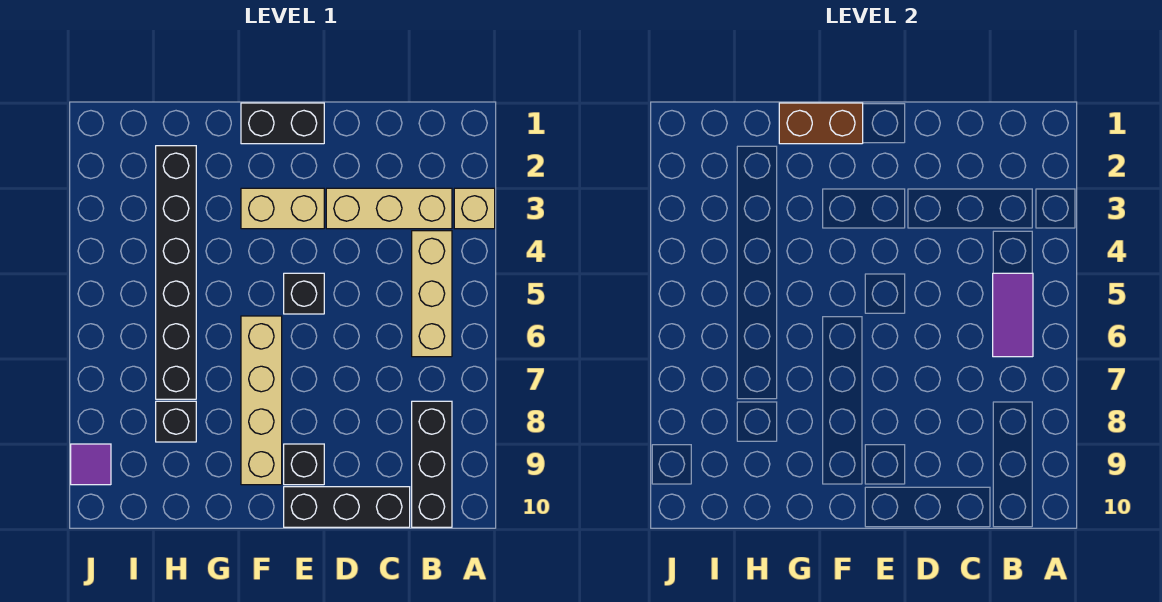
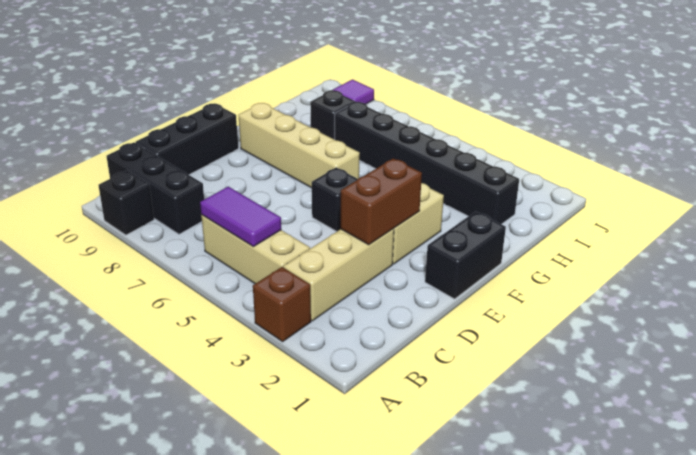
tan 1x1 brick [454,188,495,229] -> brown 1x1 brick [253,267,311,342]
black 1x1 brick [284,444,324,485] -> black 1x1 brick moved to [98,170,154,235]
brown 1x2 brick [779,103,863,144] -> brown 1x2 brick moved to [341,158,422,245]

